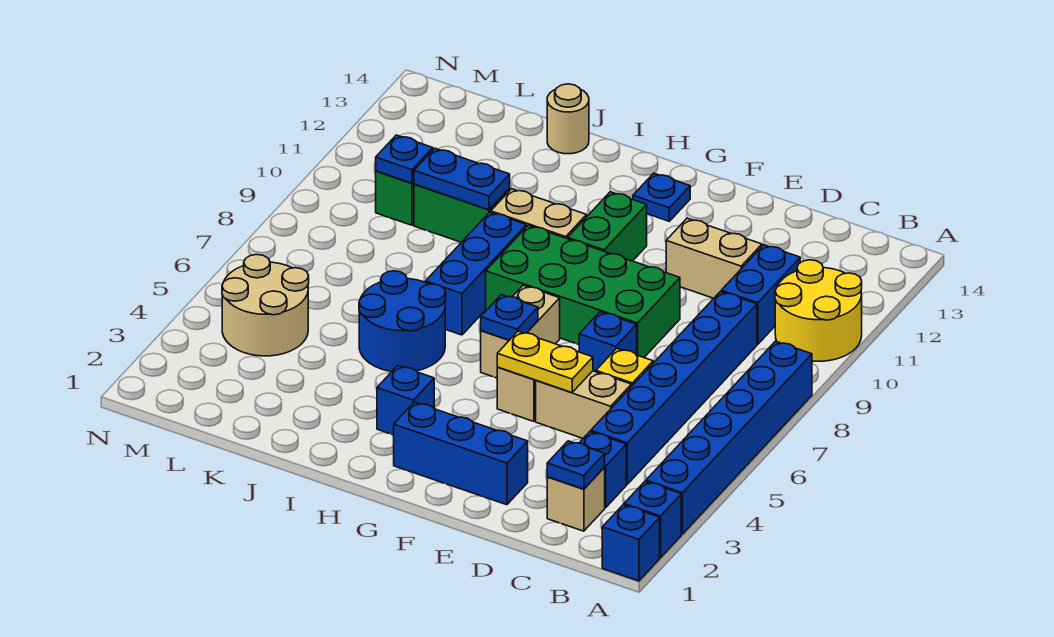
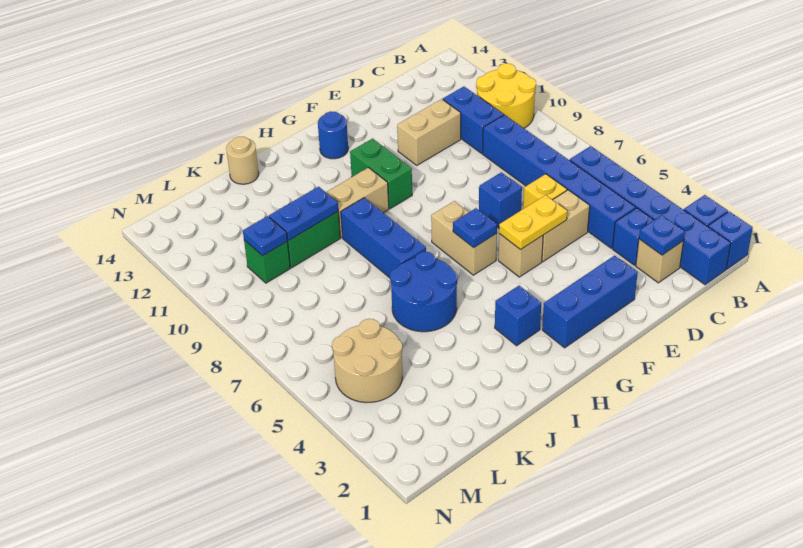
blue 1x6 brick [646,341,812,534] -> blue 1x6 brick moved to [570,146,731,285]
green 2x4 brick [486,225,680,357] -> none
blue 1x1 plate [633,173,690,221] -> blue 1x1 round brick [318,111,348,159]

